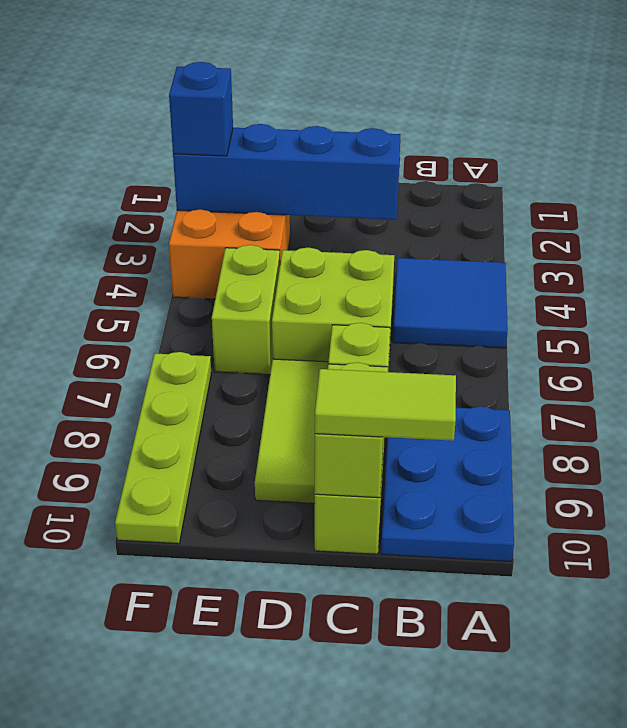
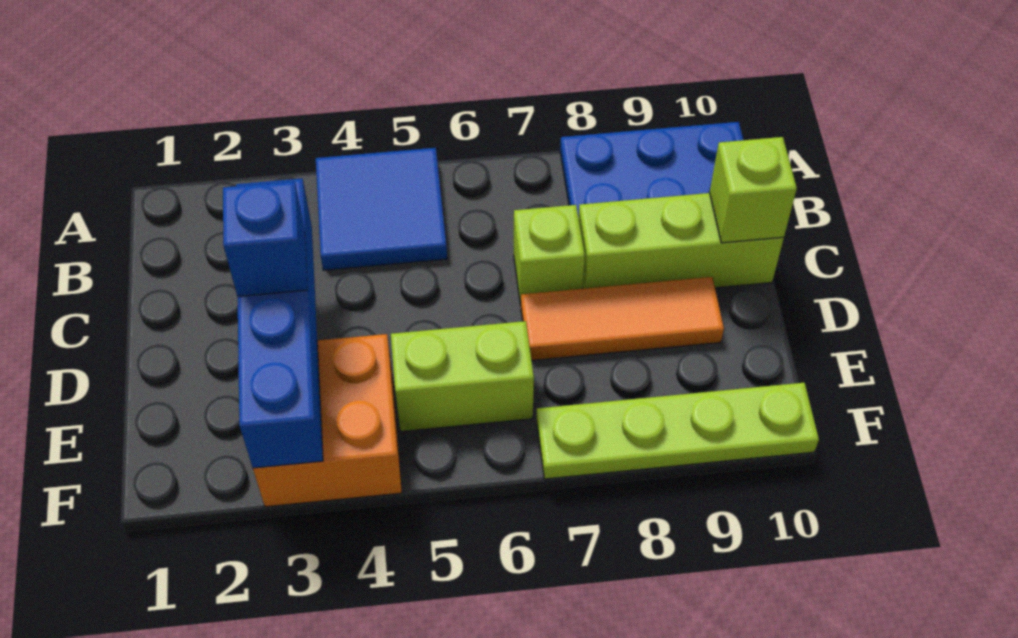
lime 1x2 tile [315,369,456,441] -> none
lime 2x2 brick [272,248,394,372] -> none
lime 1x3 tile [255,359,328,503] -> orange 1x3 tile [521,277,724,360]
blue 1x1 brick [169,62,233,156] -> blue 1x1 brick moved to [223,181,308,297]

